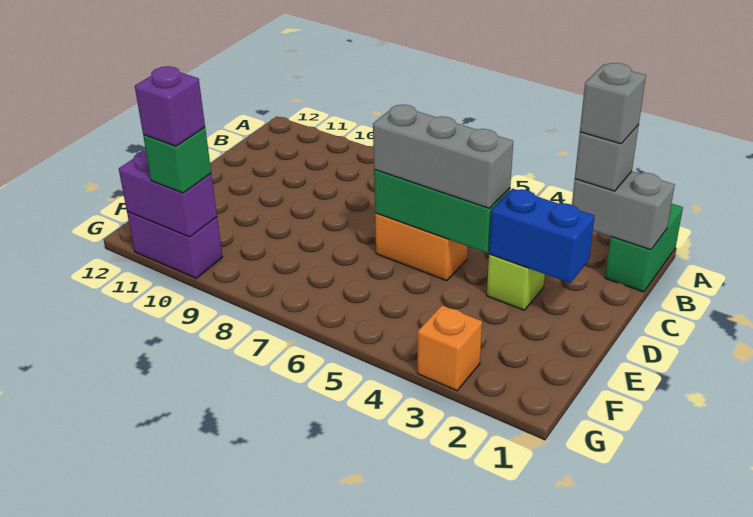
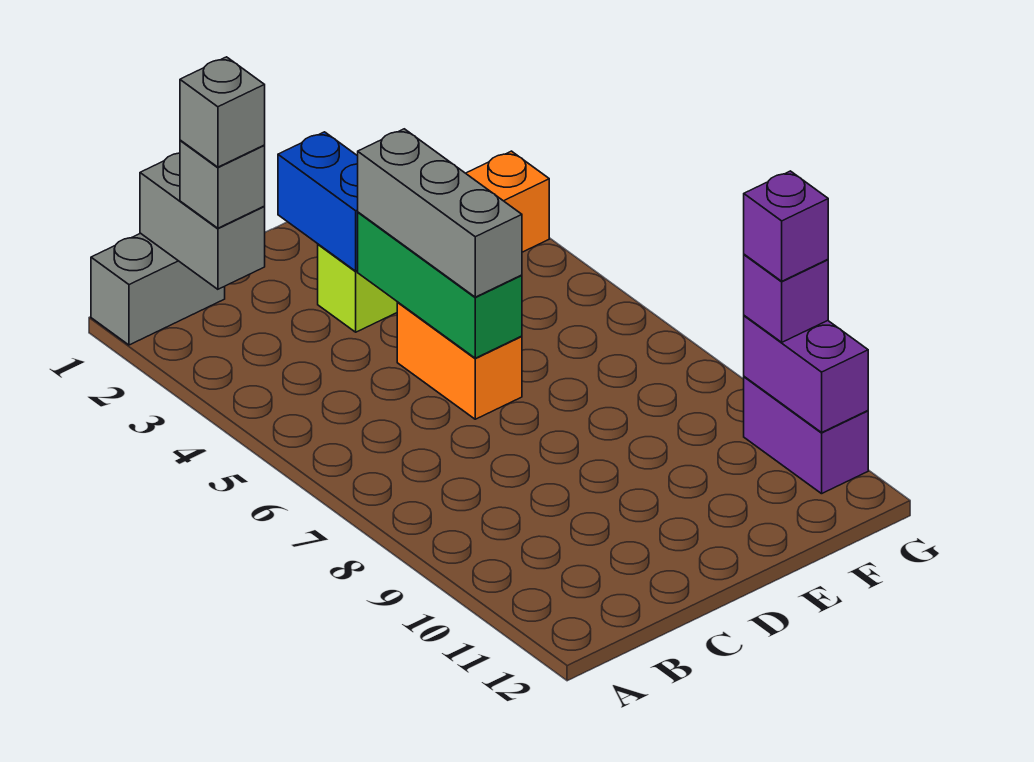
green 1x2 brick [605,204,683,292] -> grey 1x2 brick [91,233,225,345]
green 1x1 brick [143,127,211,193] -> purple 1x1 brick [744,254,828,342]

